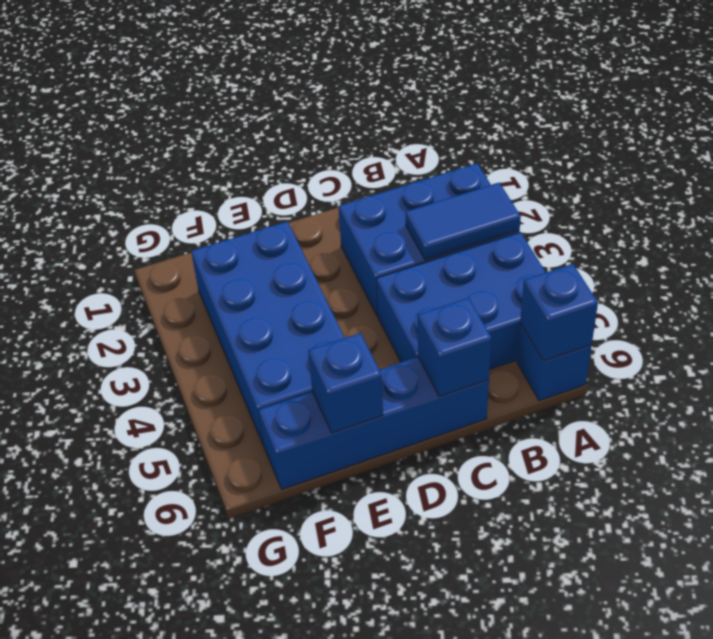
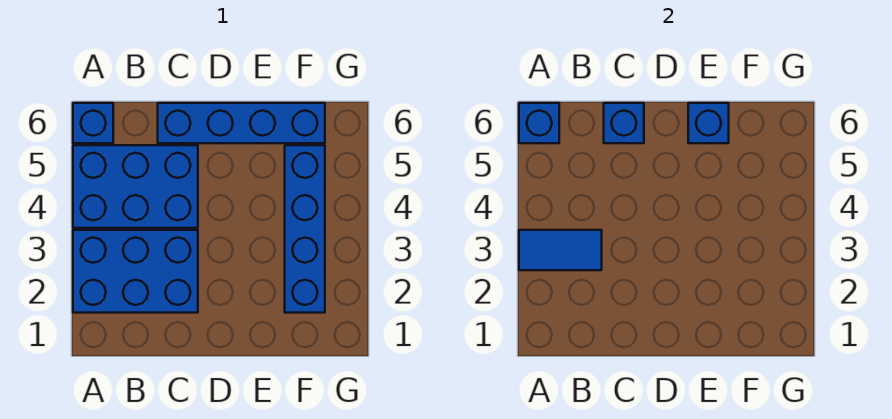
blue 2x4 brick [191,222,345,446] -> blue 1x4 brick [285,145,325,313]

